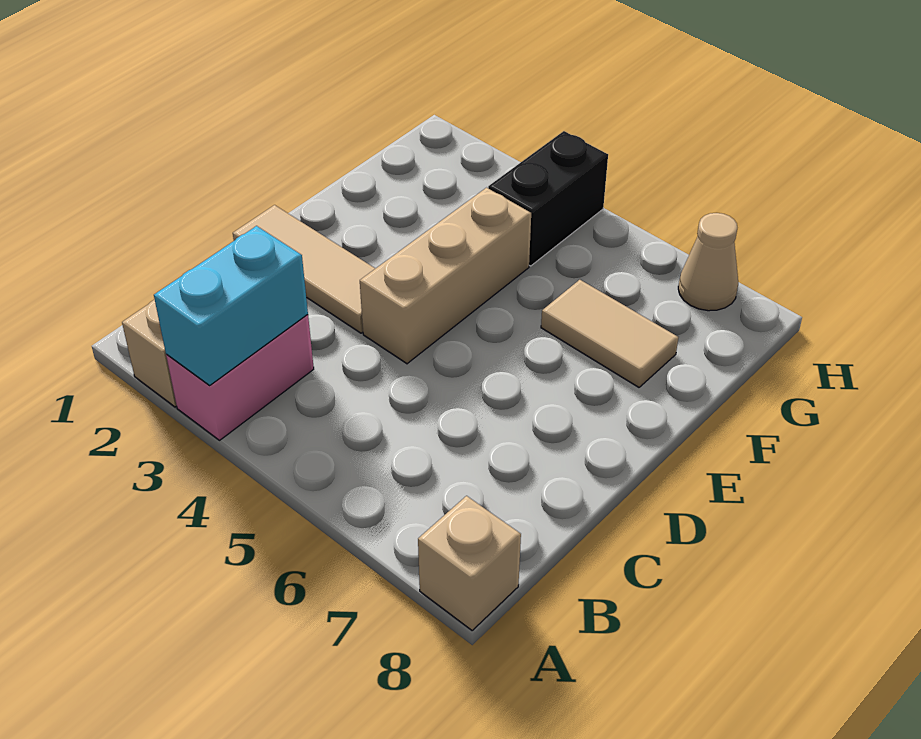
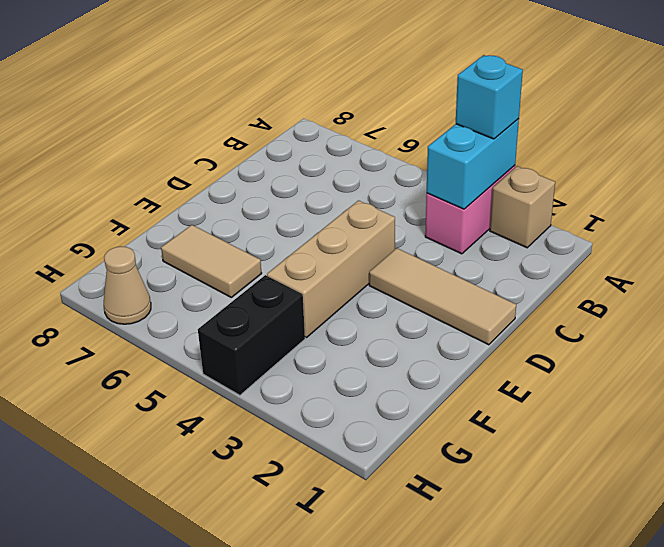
none -> cyan 1x1 brick [456,55,523,139]
tan 1x1 brick [418,496,521,630] -> none

